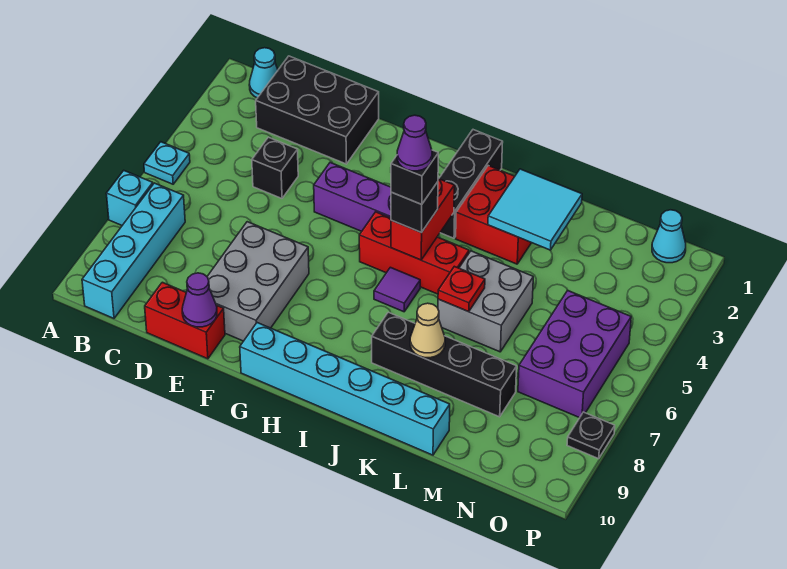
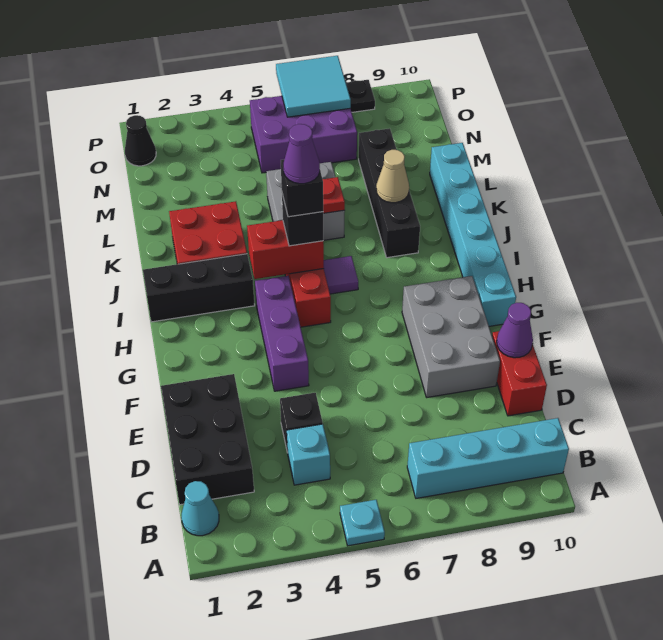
cyan 1x1 brick [106,171,153,225] -> cyan 1x1 brick moved to [287,424,330,485]
grey 2x3 brick [207,222,309,341] -> grey 2x3 brick turned to [402,276,500,397]
cyan 2x2 tile [488,169,582,250] -> cyan 2x2 tile moved to [276,56,351,117]
cyan 1x1 cone [652,210,686,263] -> black 1x1 cone [125,115,156,166]

